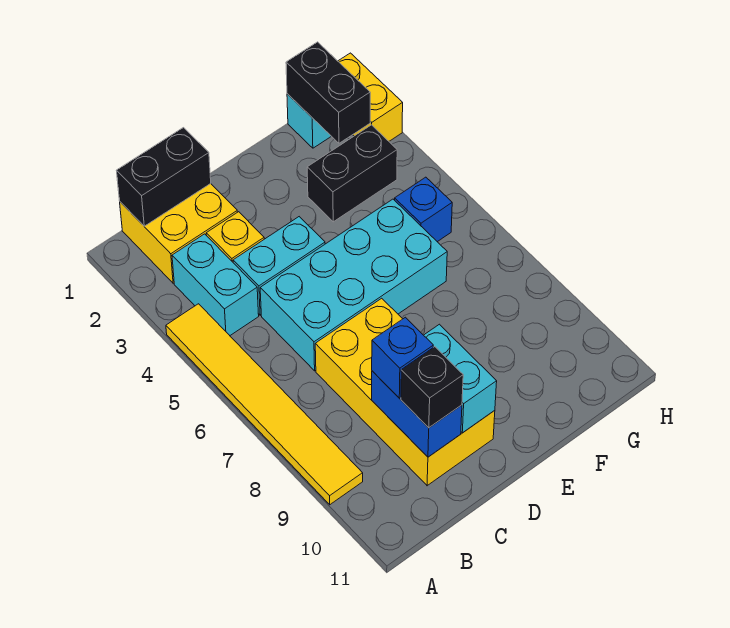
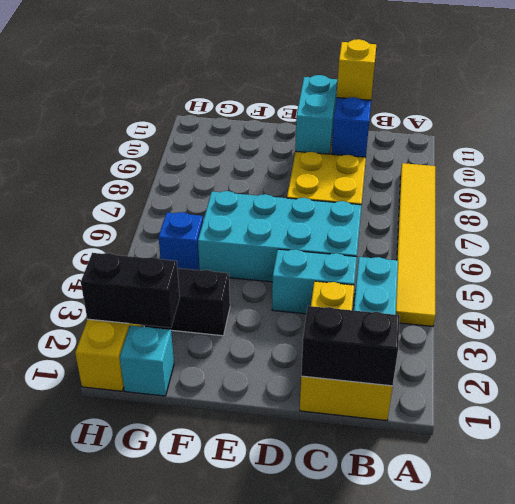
blue 1x1 brick [372,317,433,398] -> none
black 1x1 brick [401,347,463,428] -> yellow 1x1 brick [337,39,376,100]
black 1x2 brick [286,42,370,143] -> black 1x2 brick turned to [81,253,180,328]

